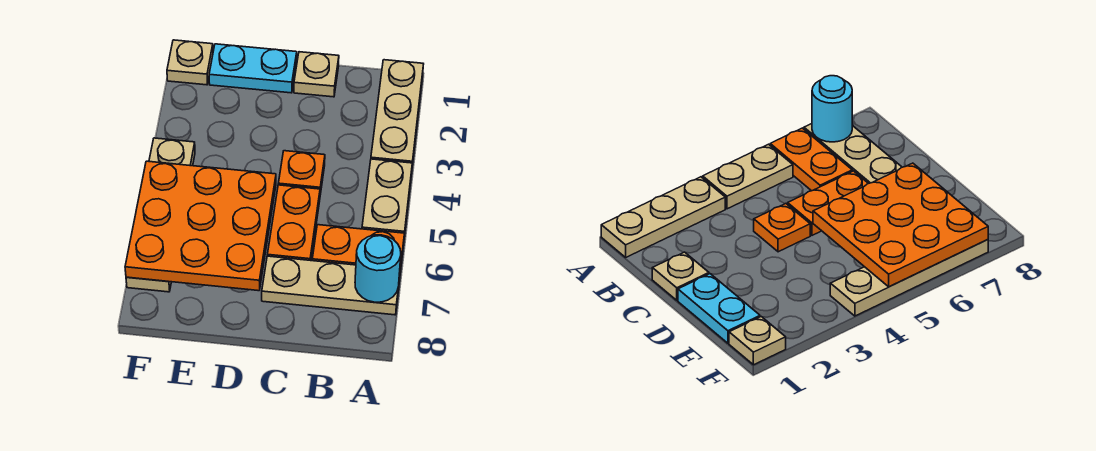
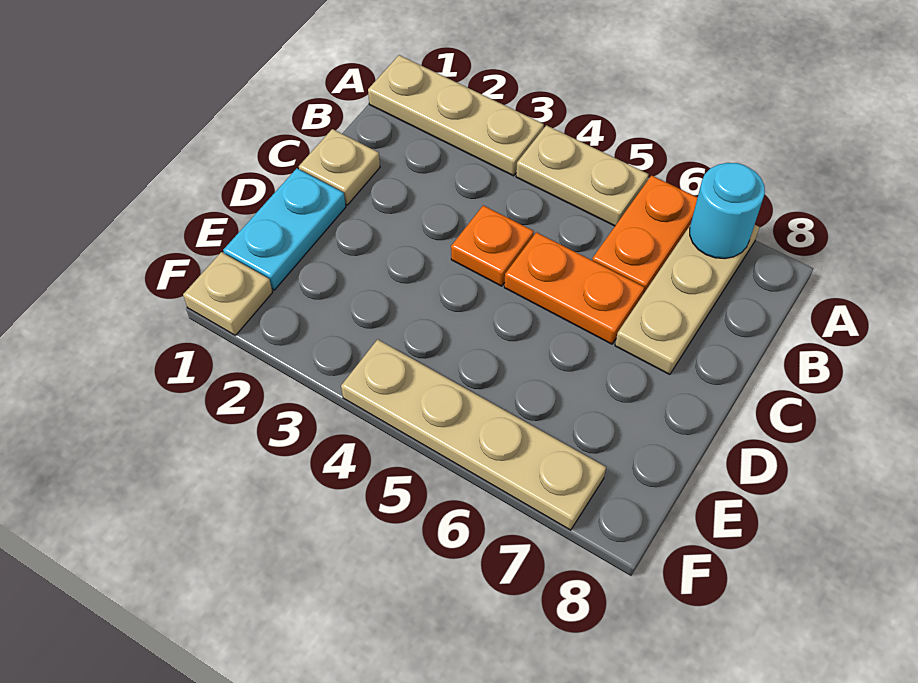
orange 3x3 plate [125,161,276,291] -> none

